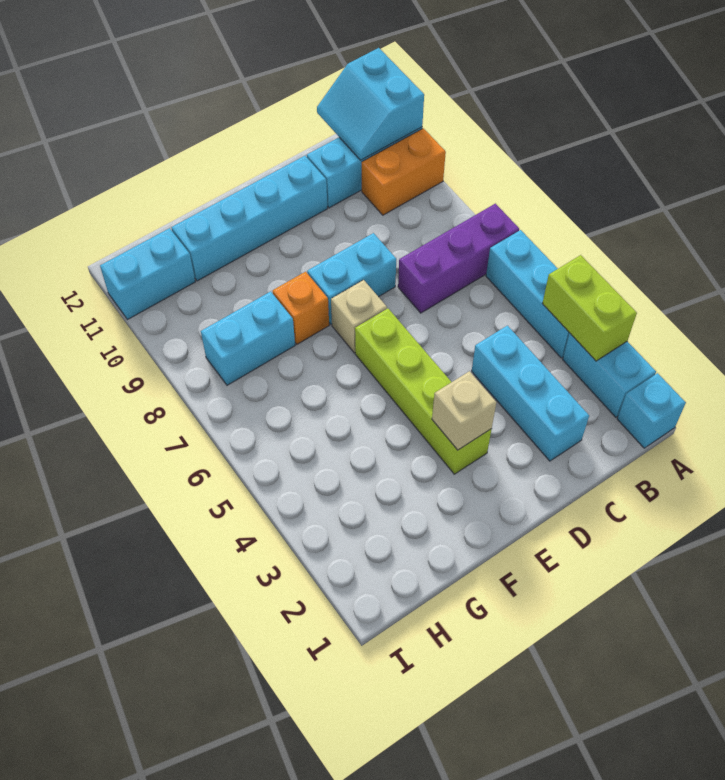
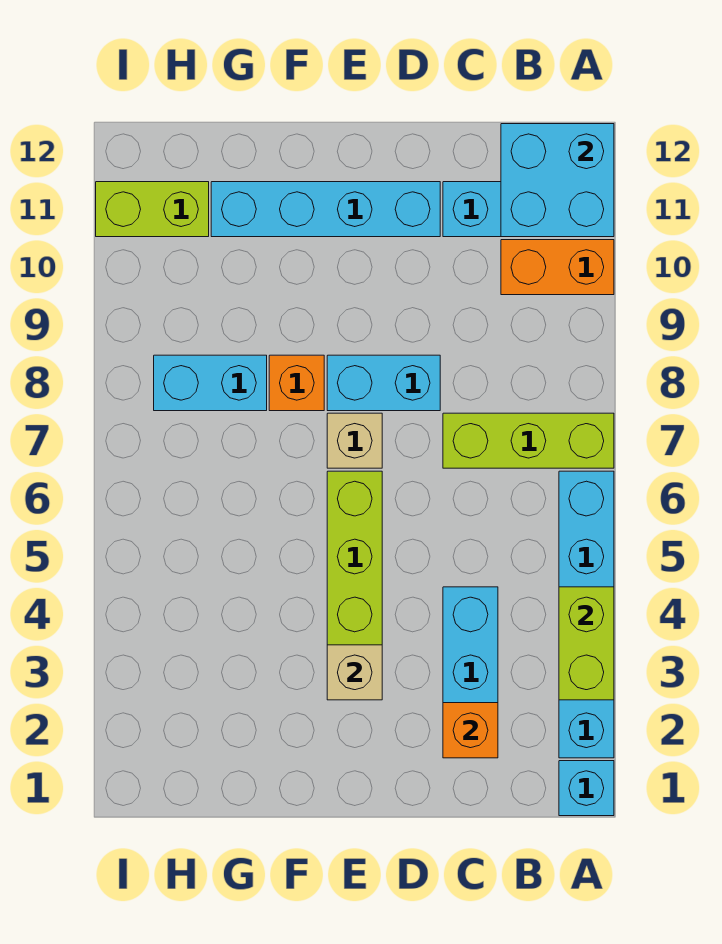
purple 1x3 brick [398,204,519,313] -> lime 1x3 brick [443,413,614,468]
cyan 2x2 slope [317,48,424,160] -> cyan 2x2 brick [501,124,614,237]
none -> orange 1x1 brick [443,703,498,758]
cyan 1x2 brick [100,228,195,320] -> lime 1x2 brick [96,182,209,237]

